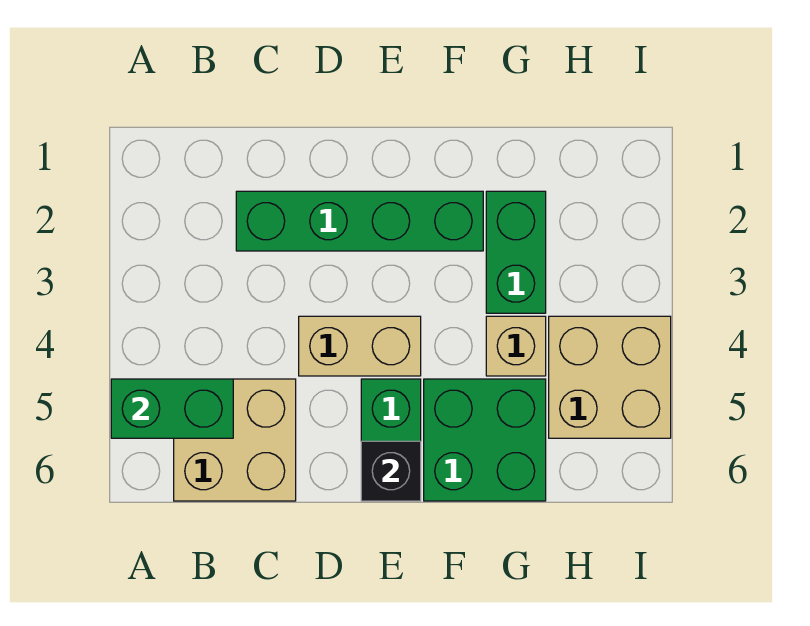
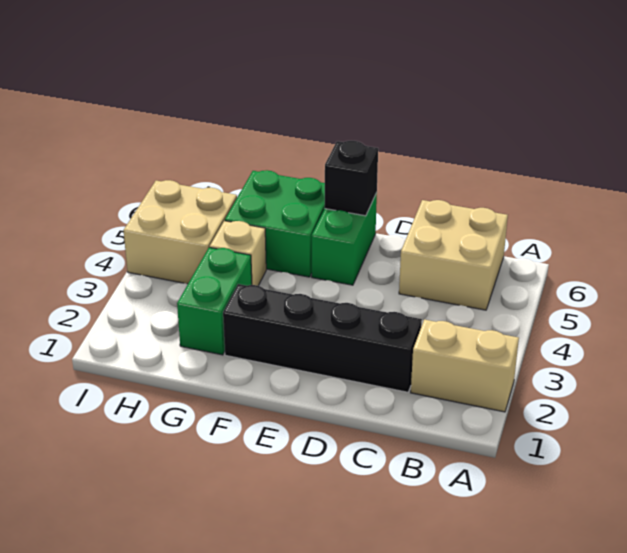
green 1x2 brick [111,379,233,438] -> none
green 1x4 brick [236,191,483,251] -> black 1x4 brick [223,284,422,392]
tan 1x2 brick [299,316,421,376] -> tan 1x2 brick moved to [411,320,519,412]

